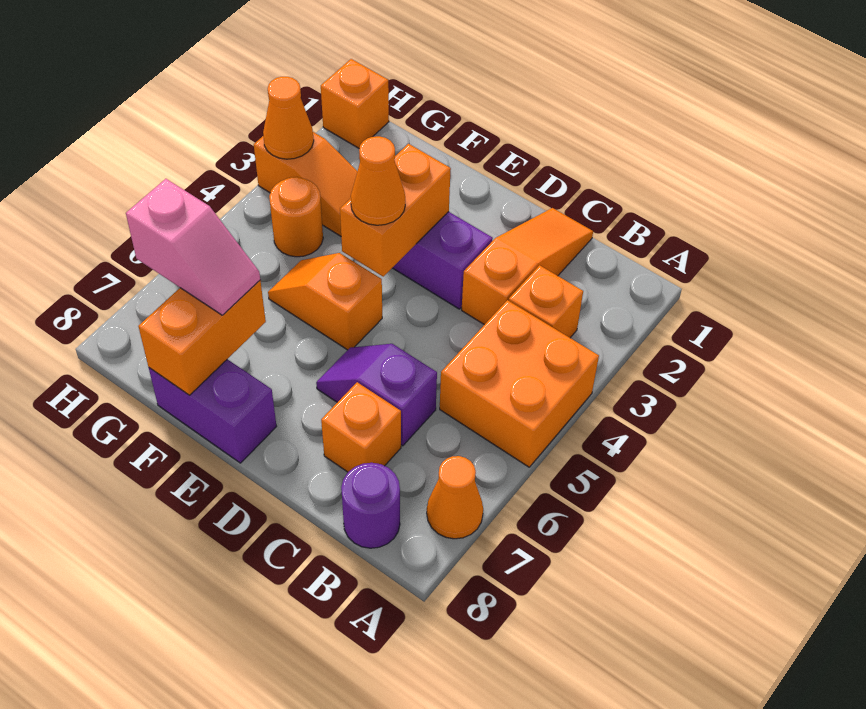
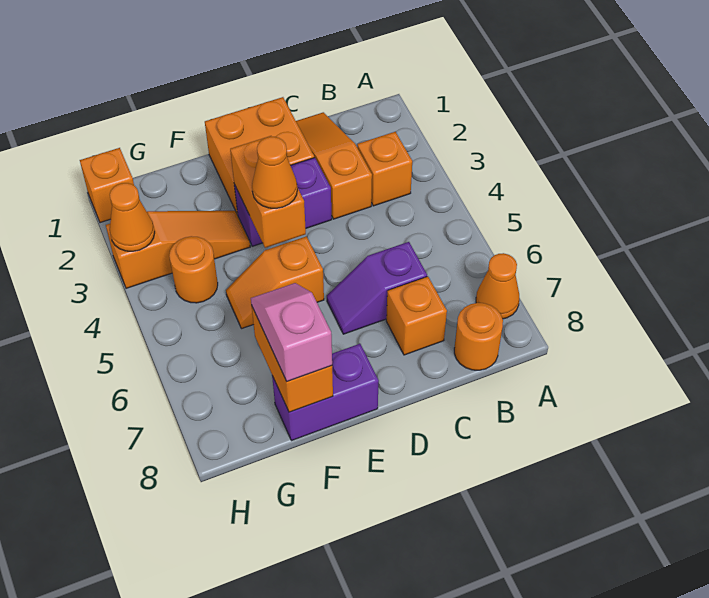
orange 2x2 brick [440,300,599,467] -> orange 2x2 brick moved to [205,97,314,214]
purple 1x1 round brick [341,463,400,548] -> orange 1x1 round brick [454,303,503,370]
pink 1x2 slope [126,179,260,315] -> pink 1x2 slope turned to [251,283,332,381]

